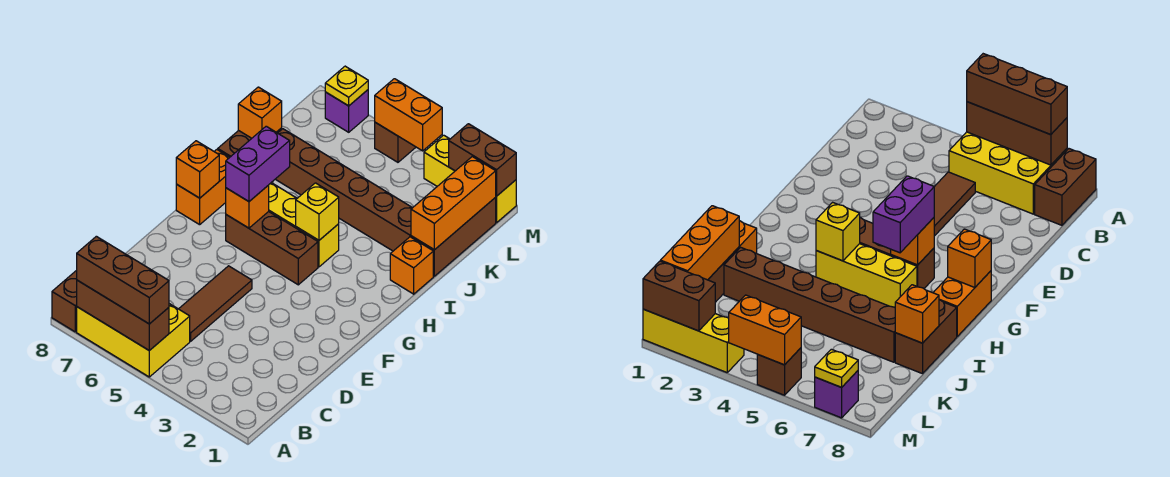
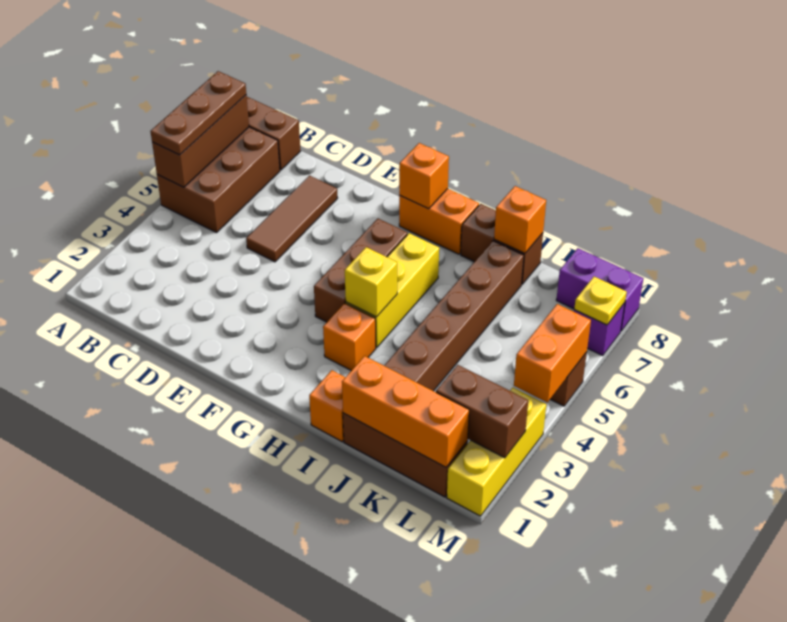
yellow 2x3 brick [77,304,190,377] -> brown 2x3 brick [157,127,280,233]
brown 1x3 brick [77,236,169,324] -> brown 1x3 plate [150,71,246,155]
brown 1x3 tile [179,266,252,341] -> brown 1x3 tile turned to [246,176,337,262]
orange 1x1 brick [226,185,269,228] -> orange 1x1 brick moved to [323,303,376,371]
purple 1x2 brick [226,126,290,202] -> purple 1x2 brick moved to [556,248,643,331]
brown 1x2 brick [449,124,516,196] -> brown 1x2 brick turned to [436,365,528,458]

